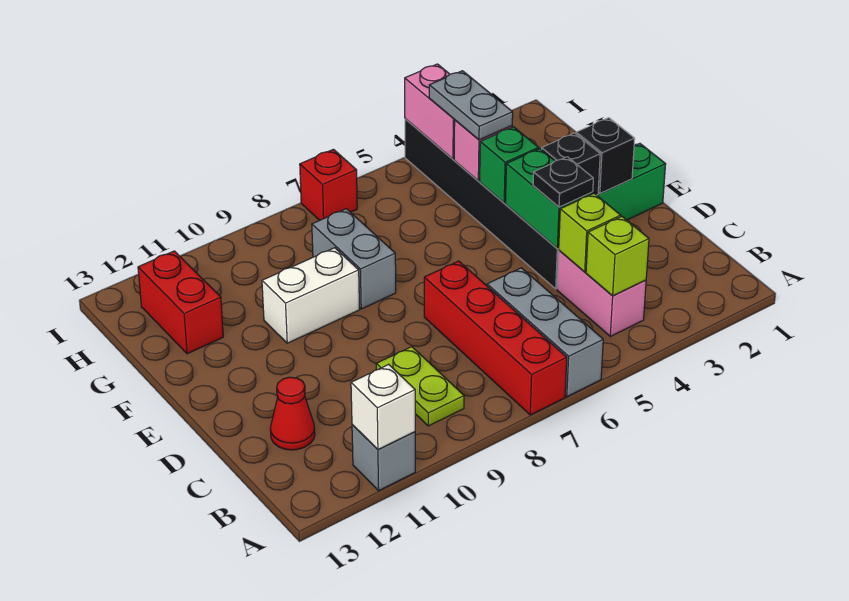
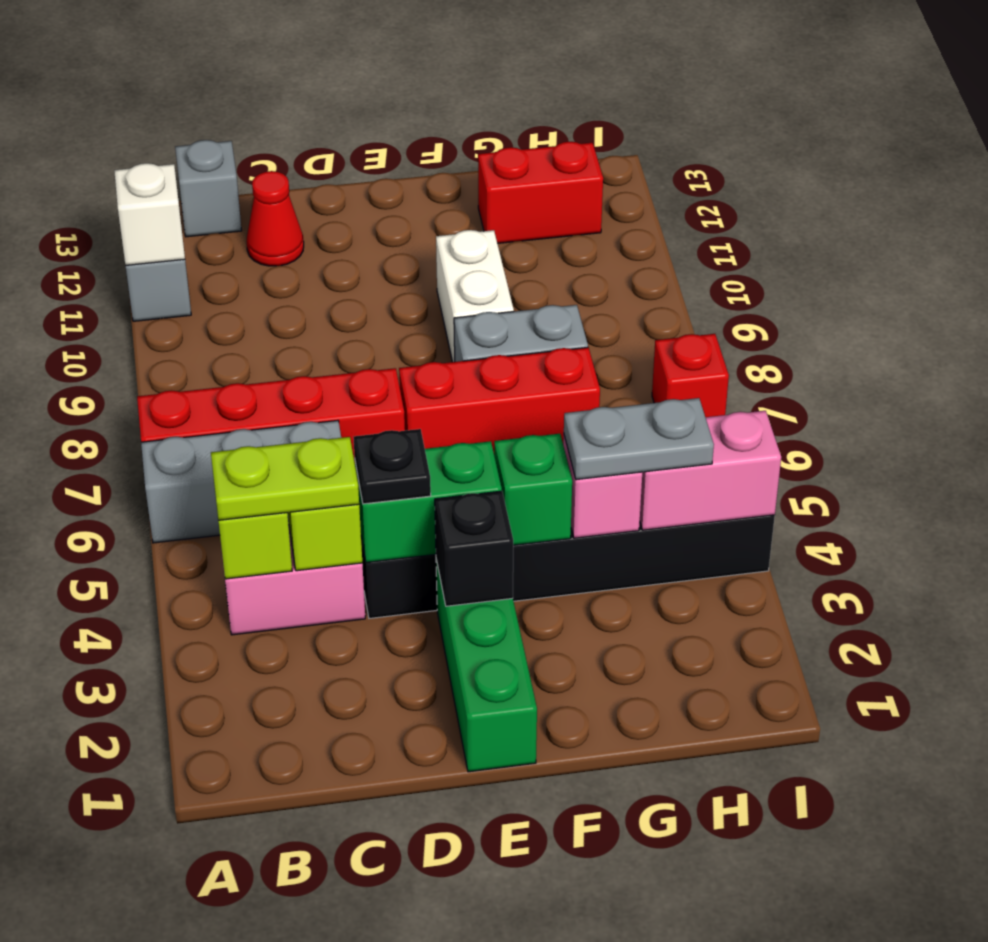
lime 1x2 plate [376,347,464,426] -> lime 1x2 plate moved to [211,437,359,520]
none -> grey 1x1 brick [175,140,242,237]
black 1x1 brick [576,118,635,194] -> none
none -> red 1x3 brick [399,347,600,452]

